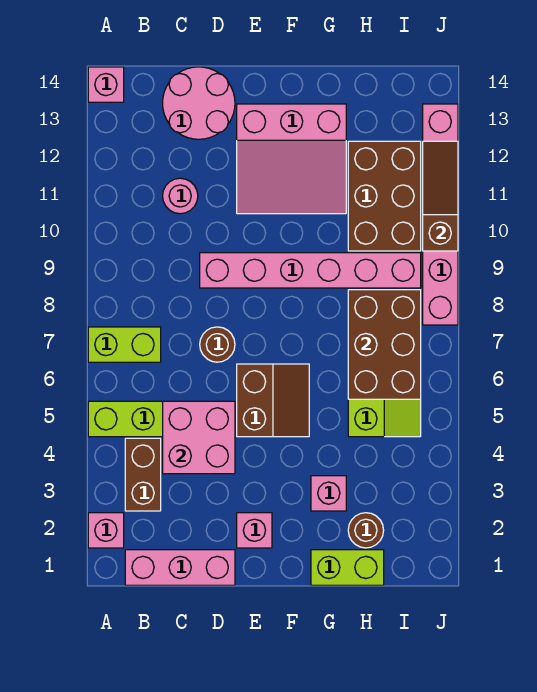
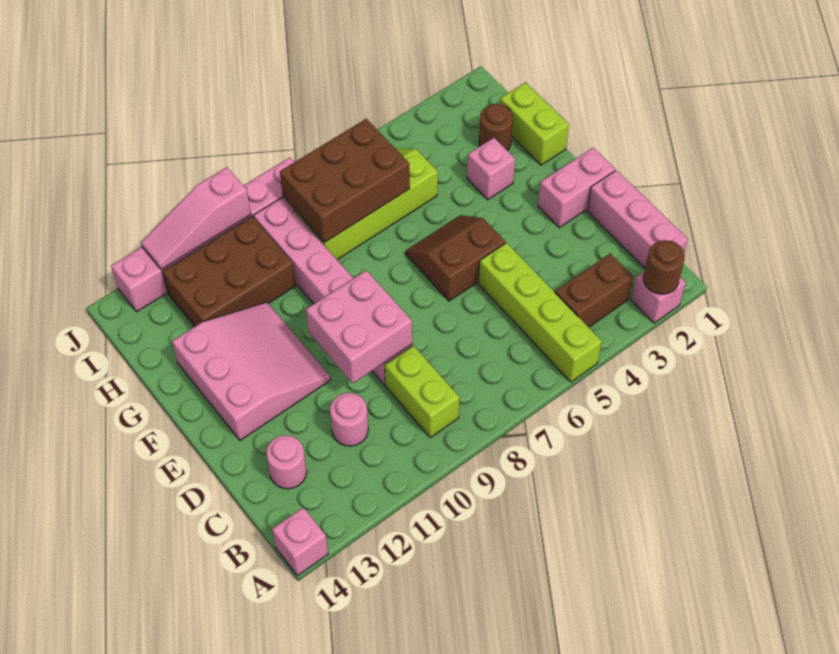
lime 1x2 brick [88,327,161,362] -> lime 1x2 brick moved to [385,345,460,438]
pink 2x2 brick [163,401,235,474] -> pink 2x2 brick moved to [306,270,412,383]
pink 2x2 round brick [163,67,235,139] -> pink 1x1 round brick [266,435,307,489]
brown 1x1 round brick [200,327,235,362] -> brown 1x1 round brick moved to [643,240,685,294]
pink 1x1 brick [237,513,272,548] -> pink 1x2 brick [538,148,615,228]
brown 1x3 slope [423,141,458,251] -> pink 1x3 slope [141,167,251,270]

